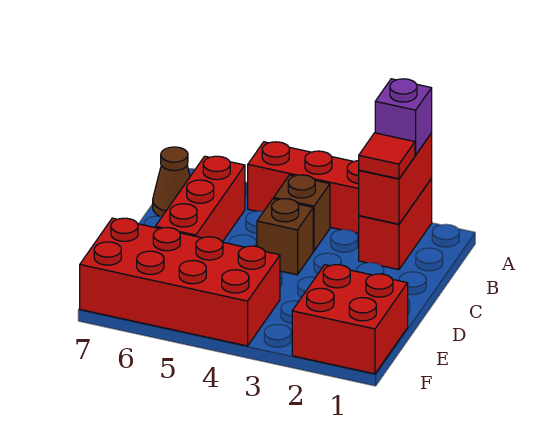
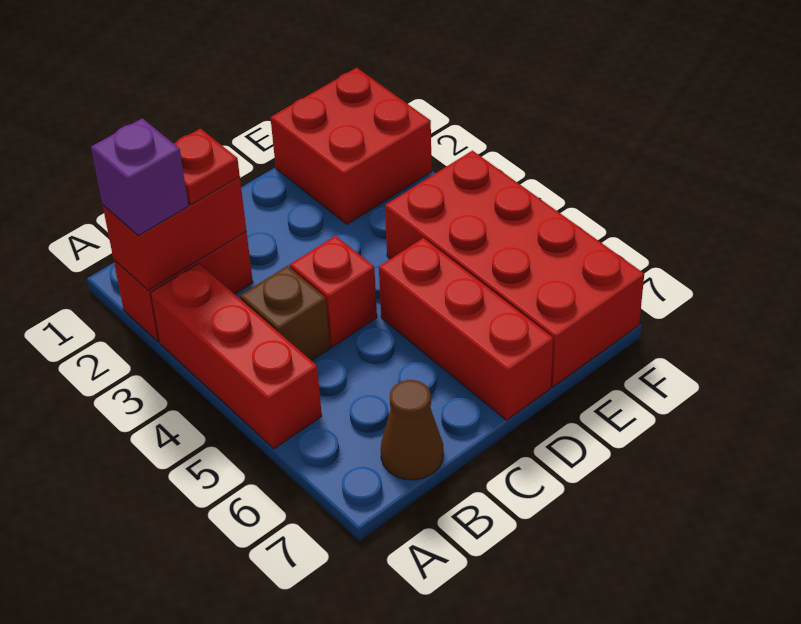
red 1x1 tile [359,133,415,179] -> red 1x1 plate [174,129,240,205]
red 1x3 brick [155,156,245,242] -> red 1x3 brick turned to [379,238,553,420]
brown 1x1 brick [257,199,313,275] -> red 1x1 brick [290,236,377,347]

